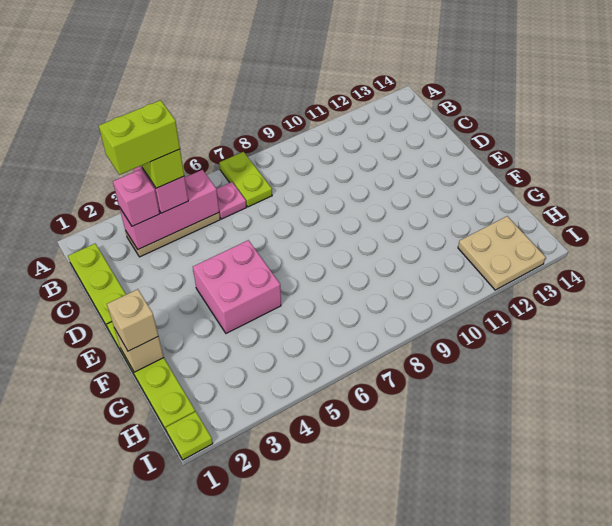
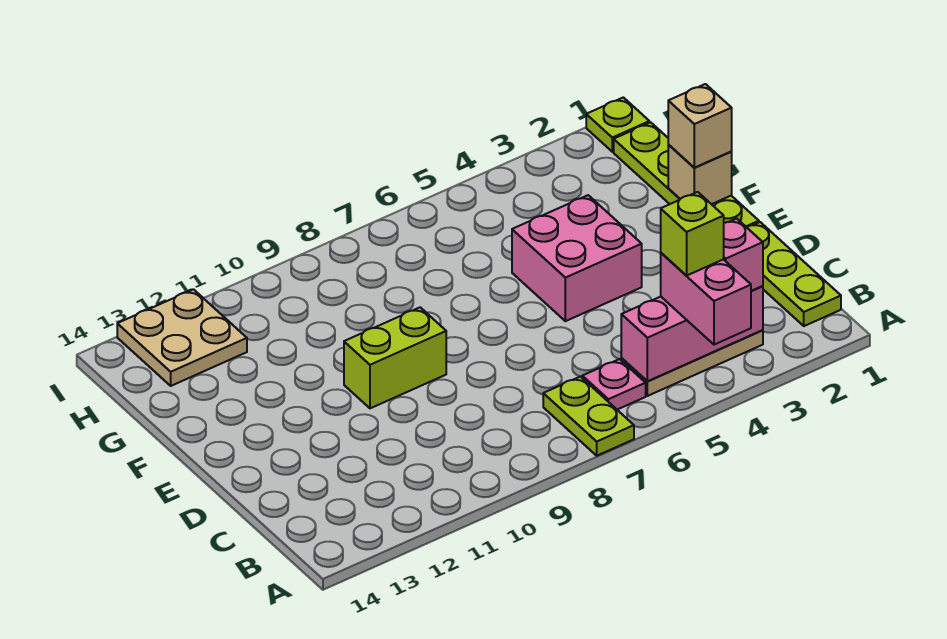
lime 1x2 brick [99,100,180,175] -> lime 1x2 brick moved to [344,307,446,408]

